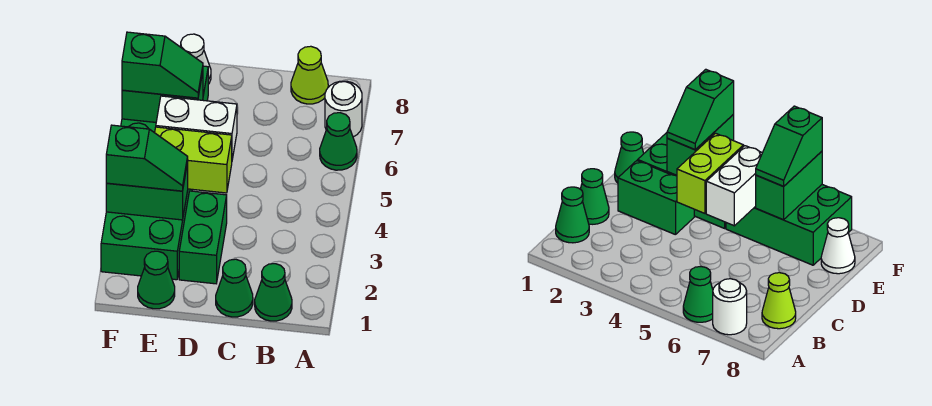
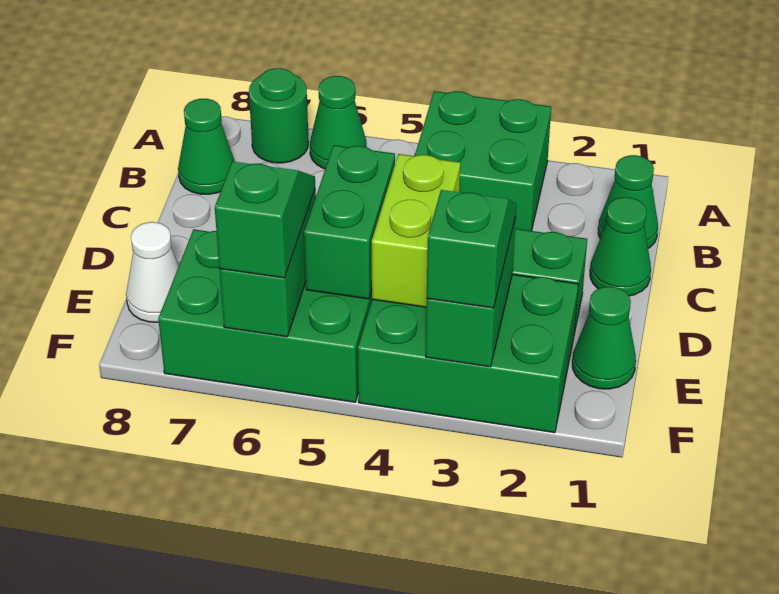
none -> green 2x2 brick [415,91,551,231]
white 1x1 round brick [325,81,362,137] -> green 1x1 round brick [249,68,309,163]
lime 1x1 cone [291,46,328,104] -> green 1x1 cone [178,99,235,194]
white 1x2 brick [156,96,237,159] -> green 1x2 brick [304,145,395,299]

